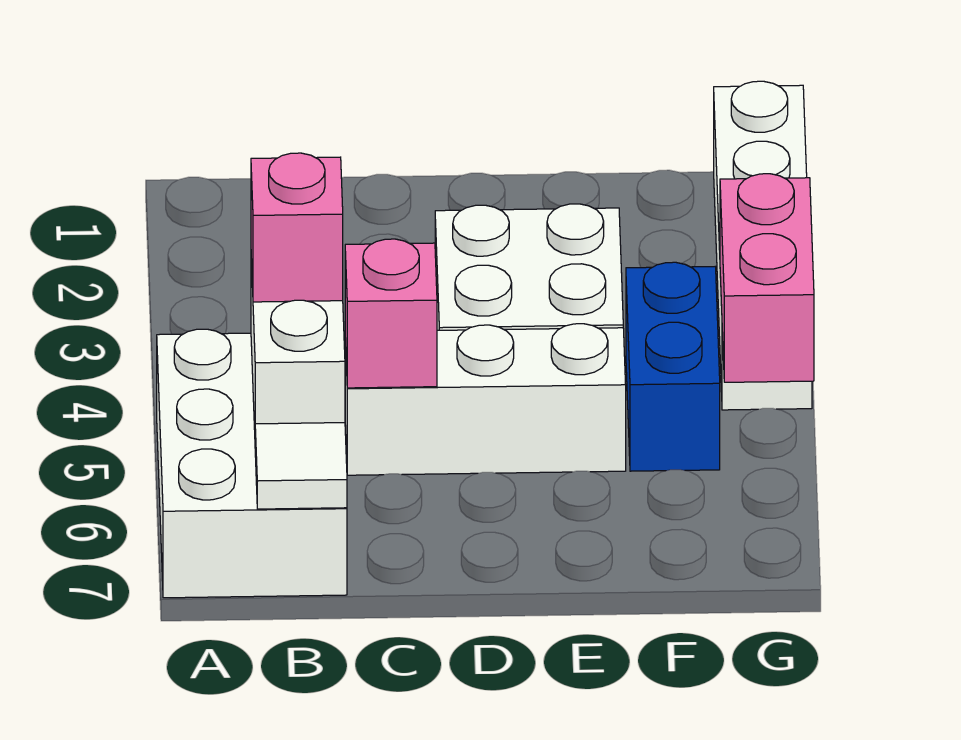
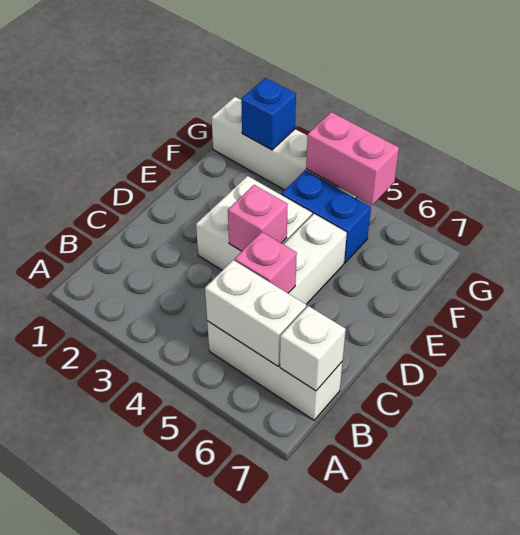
white 2x3 brick [157,329,347,598] -> white 1x3 brick [207,321,342,420]
pink 1x1 brick [251,153,343,302] -> pink 1x1 brick moved to [228,185,288,251]
white 1x1 tile [255,423,347,509] -> white 1x1 brick [280,306,346,391]
none -> blue 1x1 brick [241,78,296,150]

